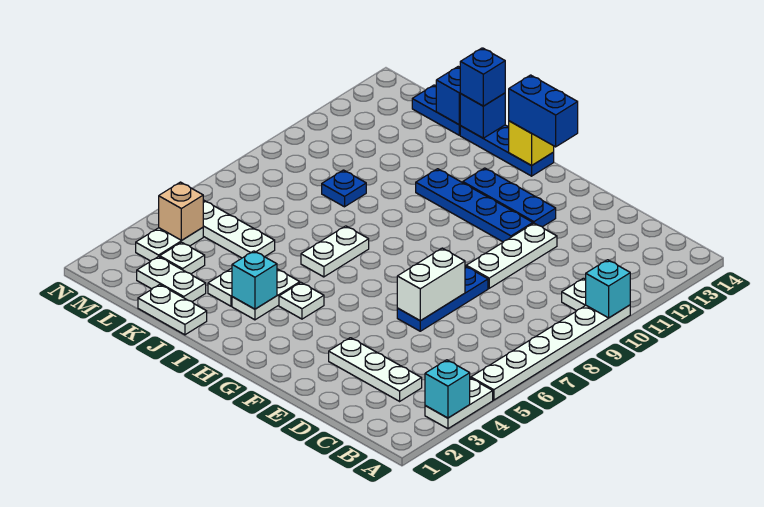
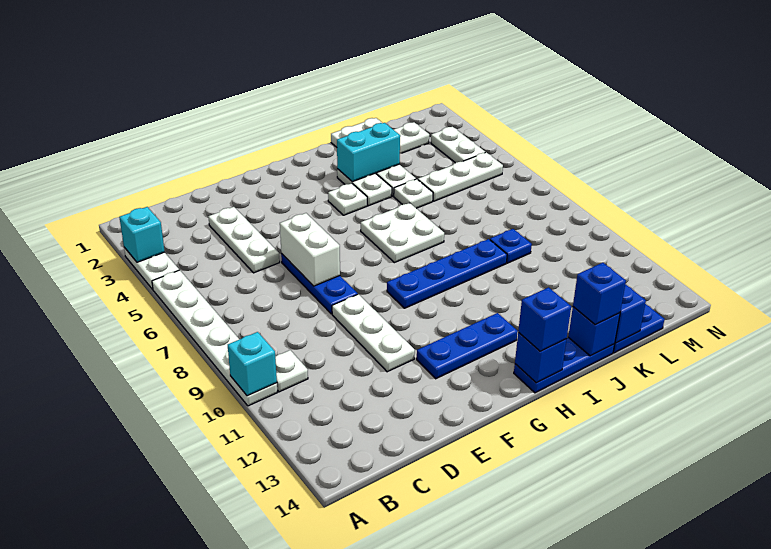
white 1x3 plate [329,338,422,401] -> white 1x3 plate turned to [208,207,280,273]
blue 1x4 plate [416,169,533,242] -> blue 1x4 plate moved to [387,239,507,308]
blue 1x2 brick [509,75,578,147] -> blue 1x1 brick [518,287,571,351]
yellow 1x1 brick [509,121,554,166] -> blue 1x1 brick [515,333,567,383]
cyan 1x1 brick [232,251,277,309] -> cyan 1x2 brick [337,123,400,182]
white 1x2 plate [301,226,369,277] -> white 2x2 plate [361,203,444,263]
white 1x1 plate [160,242,205,274] -> white 1x1 plate moved to [394,179,433,208]
tan 1x1 brick [159,182,203,241] -> none

